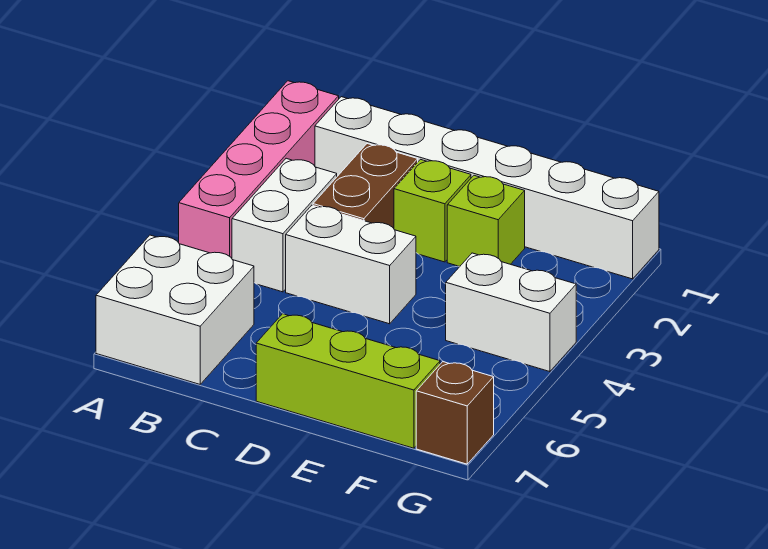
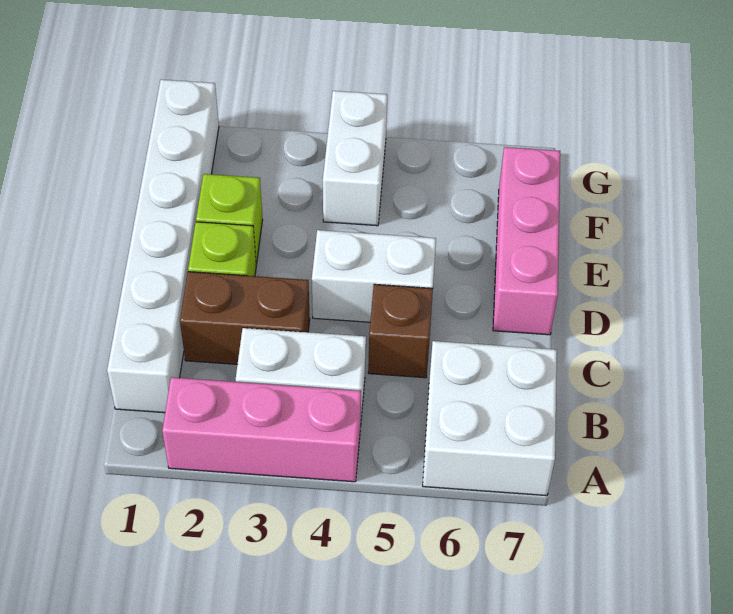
pink 1x4 brick [179,81,339,258] -> pink 1x3 brick [162,377,361,482]
white 1x2 brick [286,205,416,324] -> white 1x2 brick turned to [312,230,436,322]
lime 1x3 brick [256,314,440,448] -> pink 1x3 brick [493,147,560,335]
brown 1x1 brick [416,362,494,464] -> brown 1x1 brick moved to [368,284,433,378]

